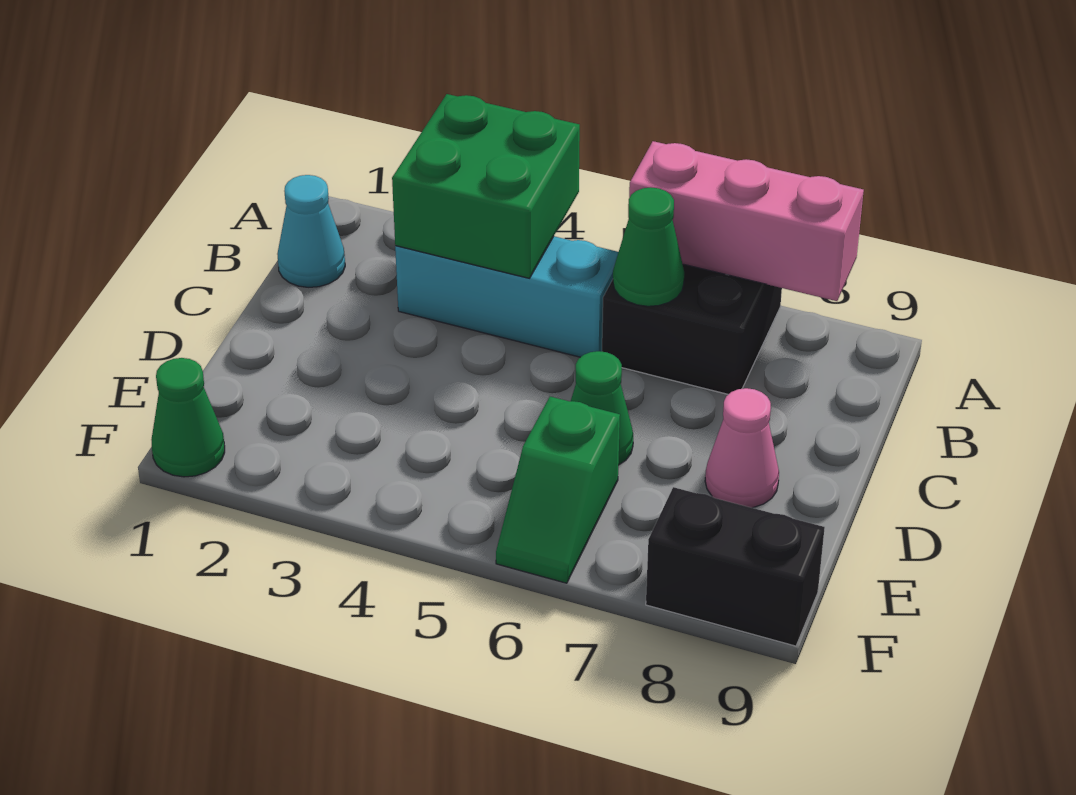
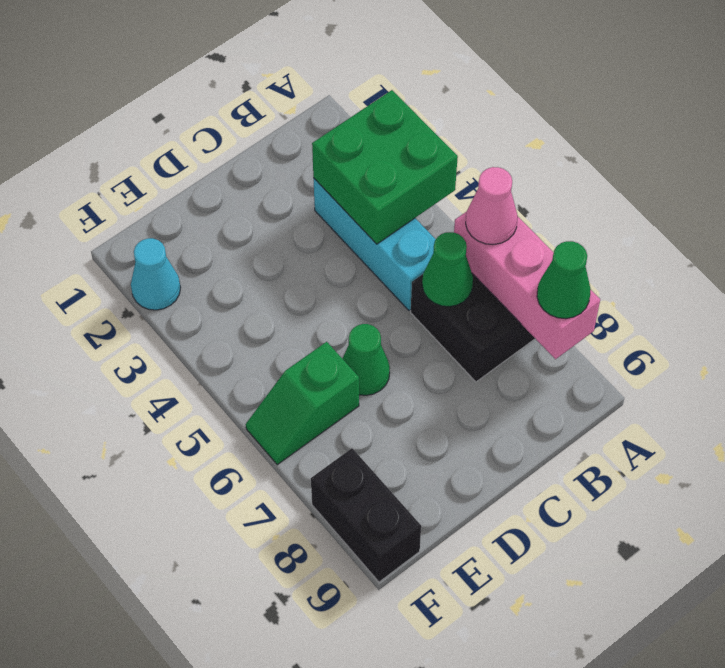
cyan 1x1 cone [277,175,345,287] -> cyan 1x1 cone moved to [131,238,181,310]
pink 1x1 cone [705,388,779,508] -> pink 1x1 cone moved to [466,167,518,245]
green 1x1 cone [151,358,225,477] -> green 1x1 cone moved to [537,241,591,319]

